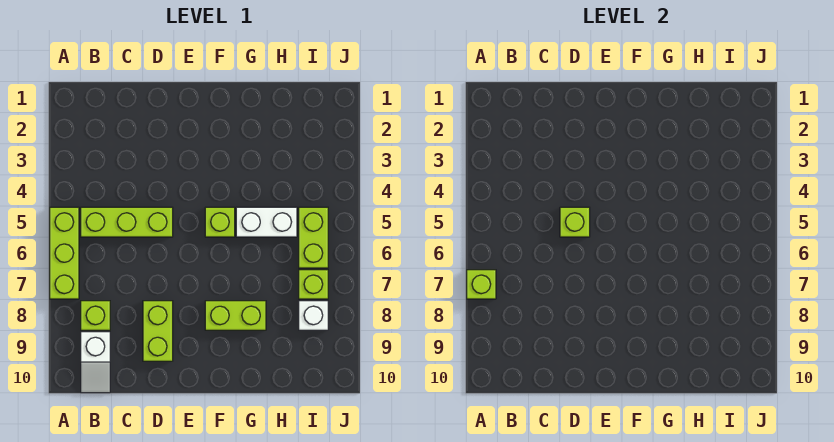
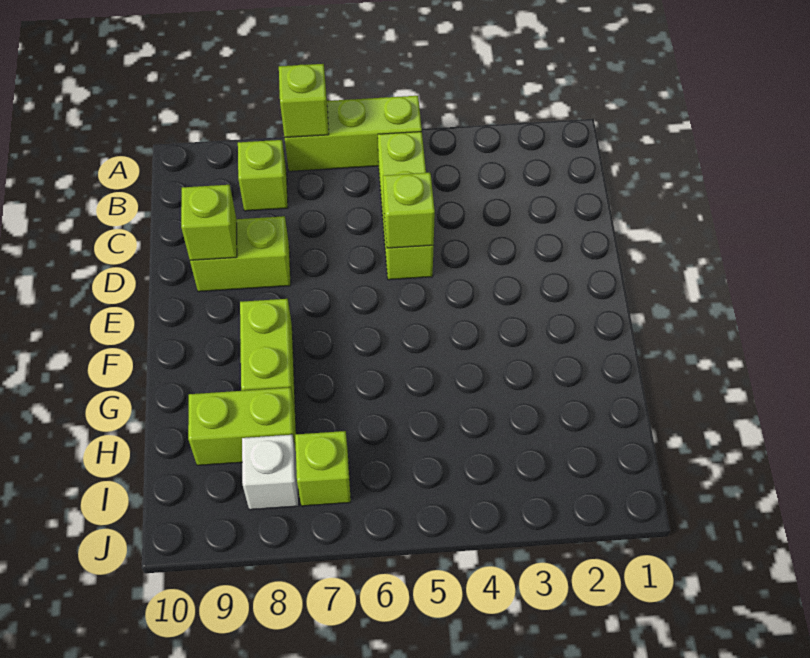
white 1x2 slope [81,332,110,393] -> none
lime 1x1 brick [205,207,235,237] -> lime 1x1 brick moved to [181,185,237,260]
white 1x2 brick [236,207,297,237] -> none
lime 1x2 brick [299,207,328,268] -> lime 1x2 brick moved to [188,388,296,465]

